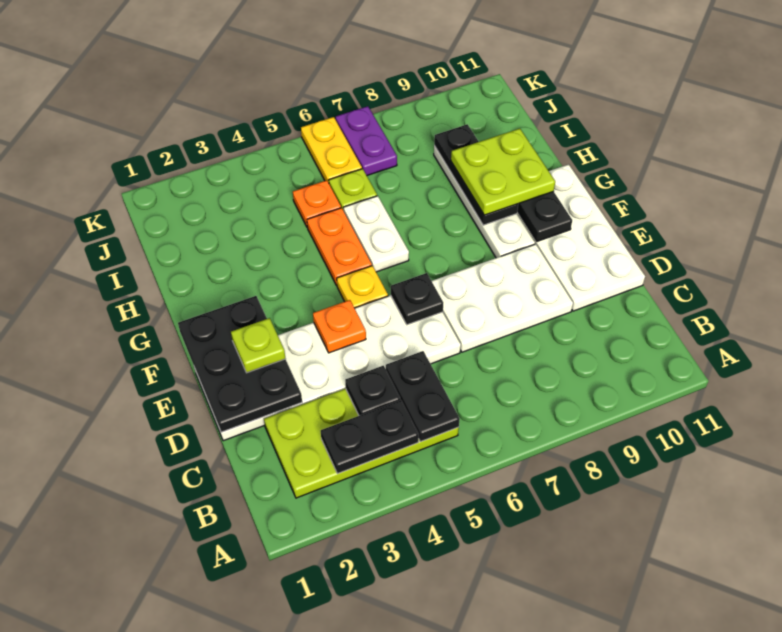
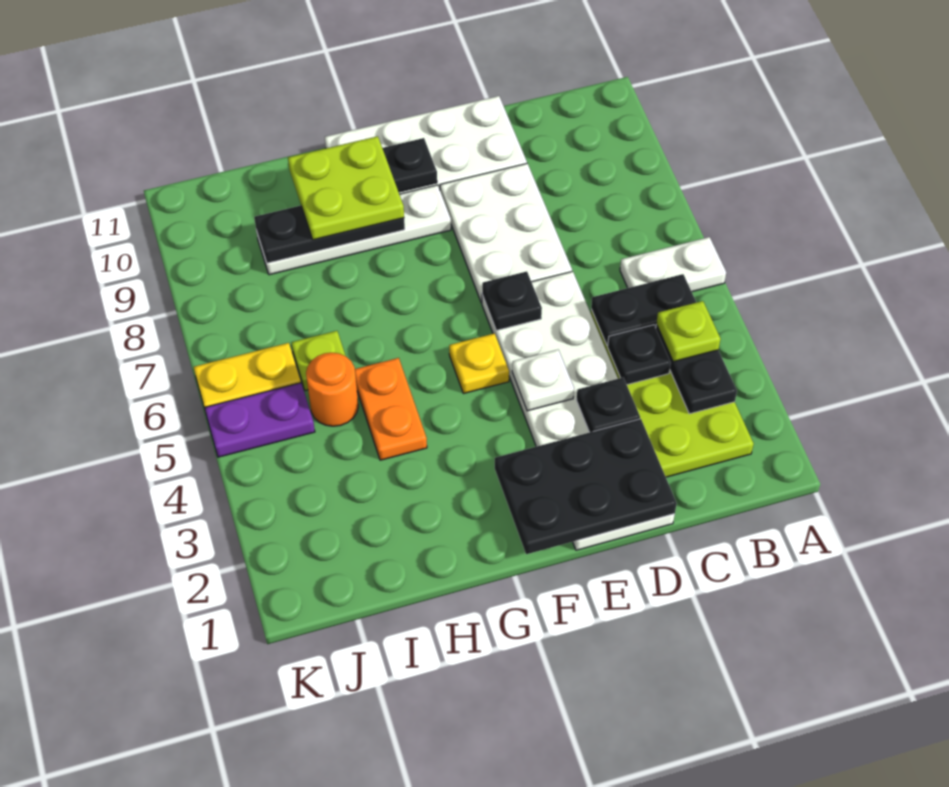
none -> black 1x1 plate [576,378,640,432]
lime 1x1 plate [231,318,285,373] -> lime 1x1 plate moved to [656,301,721,362]
orange 1x1 plate [313,300,366,353] -> white 1x1 plate [512,350,574,411]
orange 1x2 plate [307,208,372,286] -> orange 1x2 plate turned to [355,358,427,460]
white 1x2 plate [344,196,409,272] -> white 1x2 plate moved to [620,237,726,292]
orange 1x1 plate [293,180,341,227] -> orange 1x1 round brick [306,353,358,426]
purple 1x2 plate [336,106,397,175] -> purple 1x2 plate moved to [205,383,315,457]

